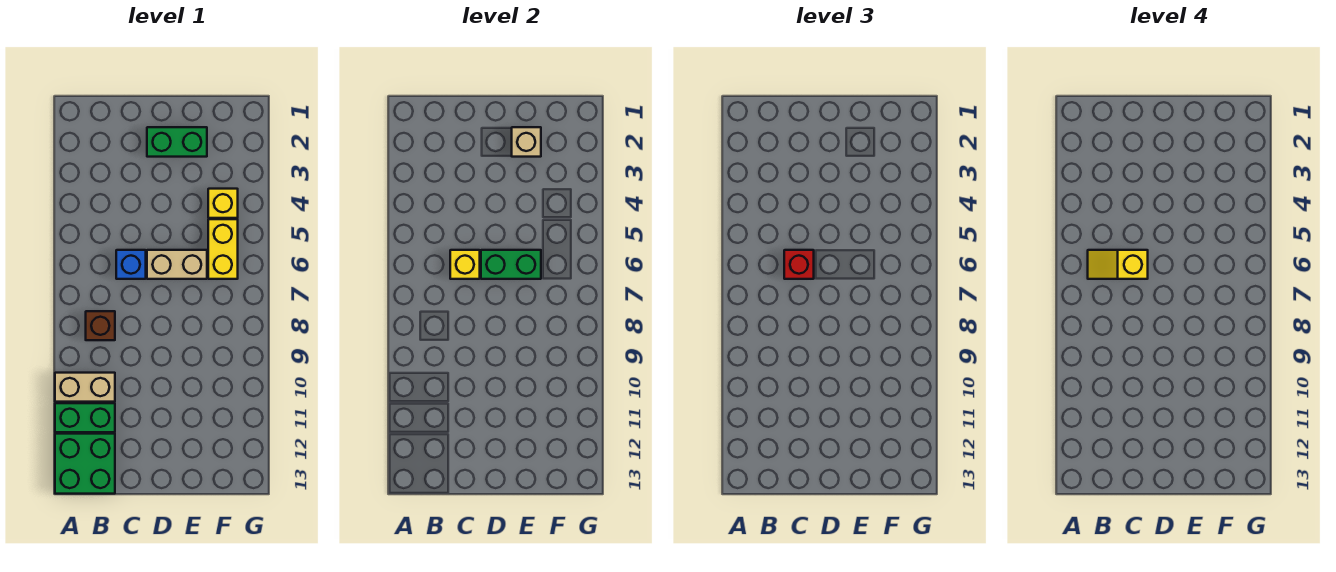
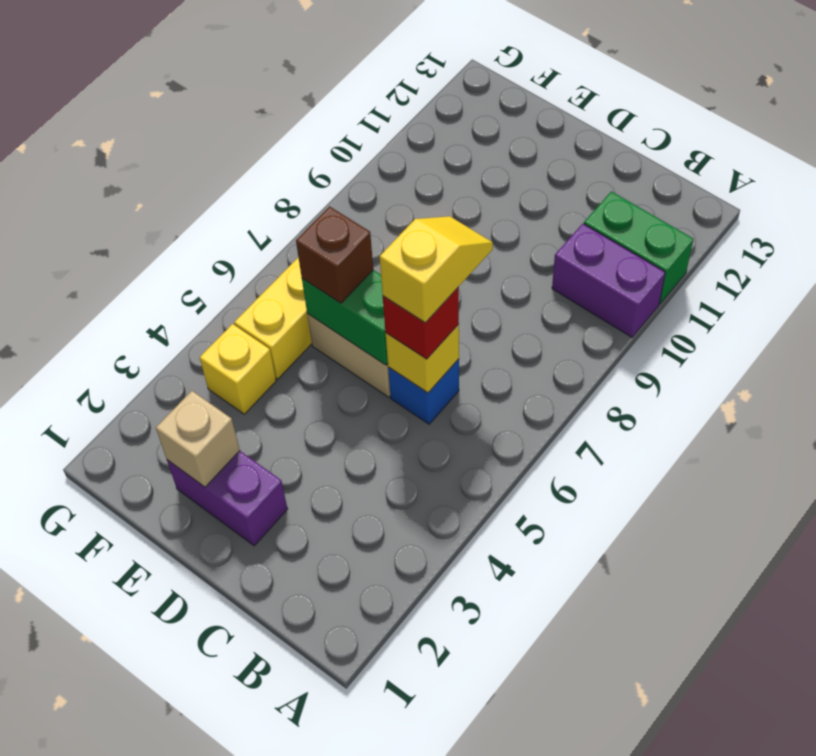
tan 1x2 brick [55,373,115,402] -> purple 1x2 brick [552,224,665,337]
green 2x2 brick [55,434,115,494] -> none
yellow 1x2 slope [1088,250,1148,279] -> yellow 1x2 slope turned to [379,216,493,323]
brown 1x1 brick [86,311,115,340] -> brown 1x1 brick moved to [296,206,373,303]
green 1x2 brick [147,127,207,157] -> purple 1x2 brick [167,451,287,546]

